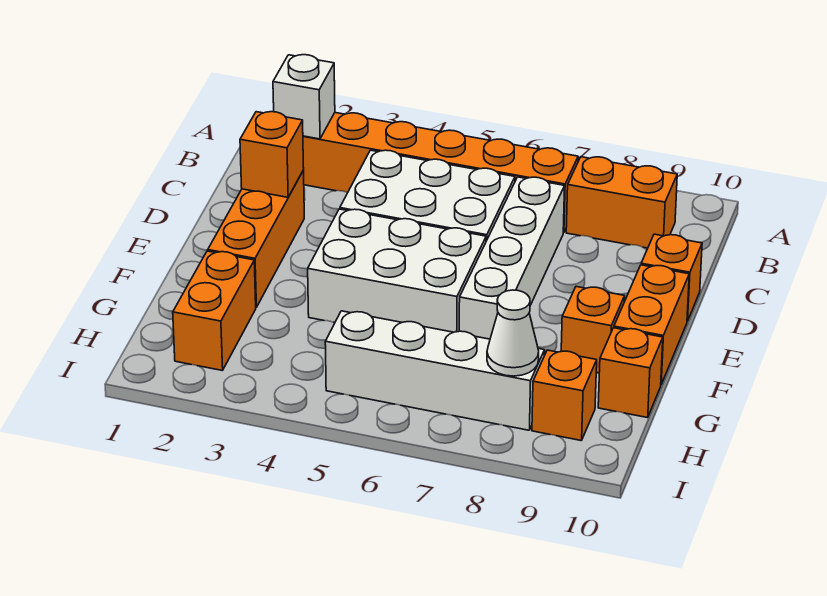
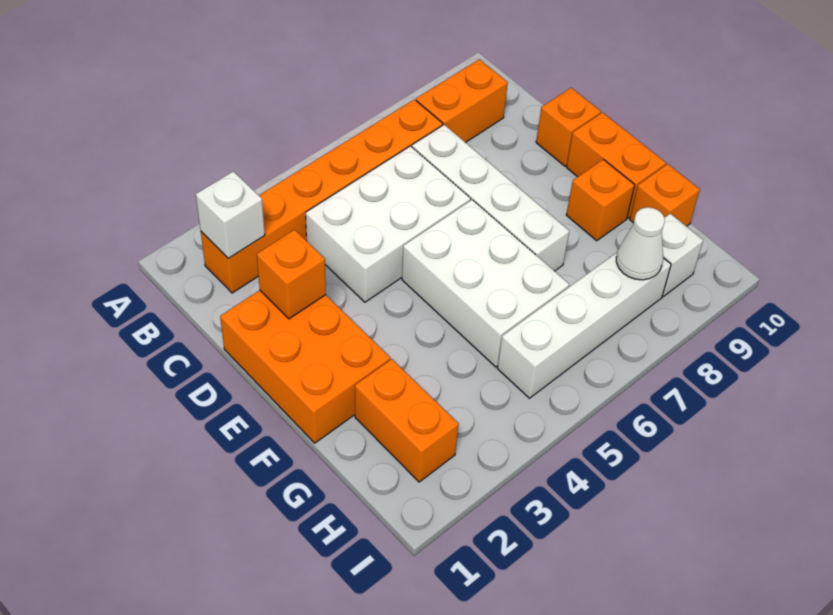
orange 1x3 brick [208,170,304,307] -> orange 2x3 brick [220,290,390,443]
white 2x3 brick [308,209,486,332] -> white 2x3 brick turned to [402,200,569,367]
orange 1x1 brick [532,350,597,441] -> white 1x1 brick [662,214,703,297]

